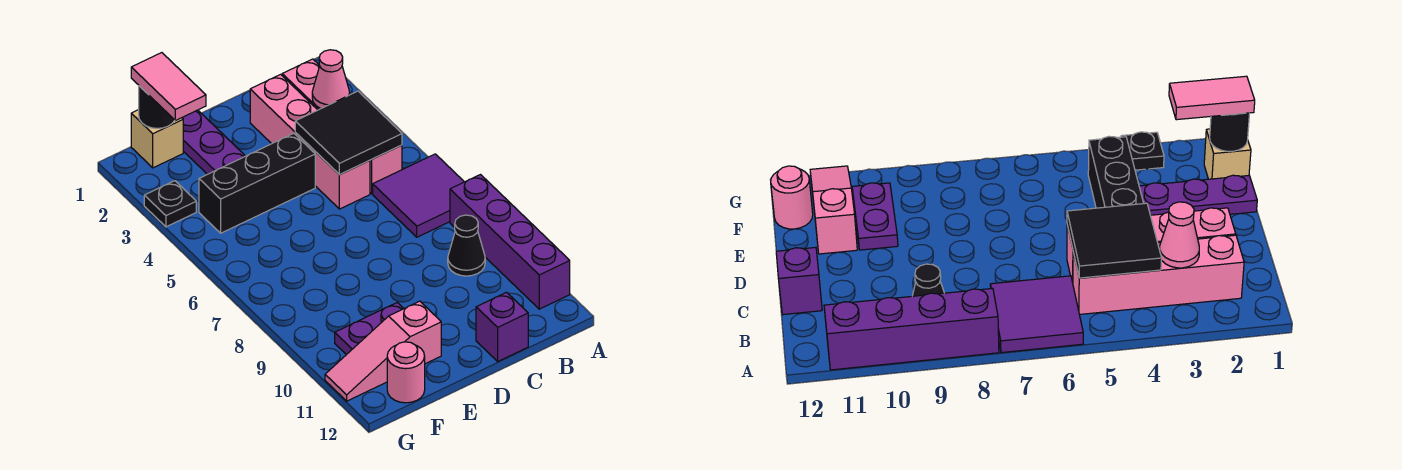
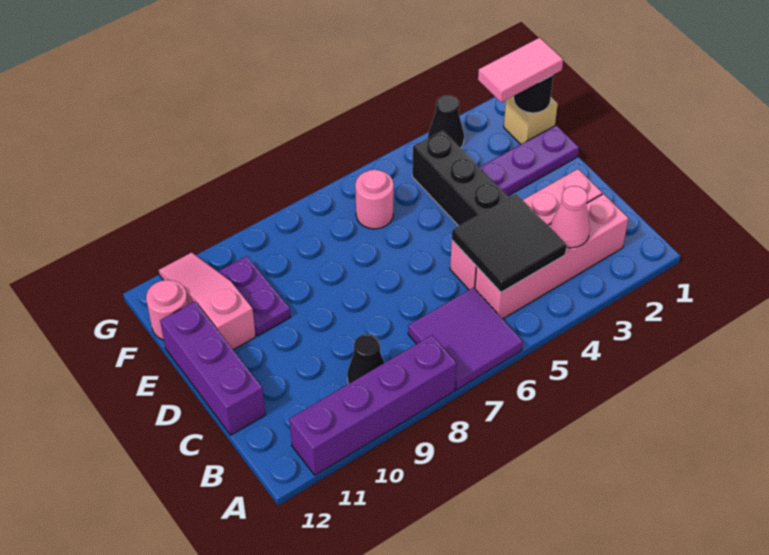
purple 1x1 brick [476,292,528,361] -> purple 1x3 brick [160,302,265,435]
none -> pink 1x1 round brick [355,170,394,229]
black 1x1 plate [144,181,196,227] -> black 1x1 cone [428,95,464,148]

